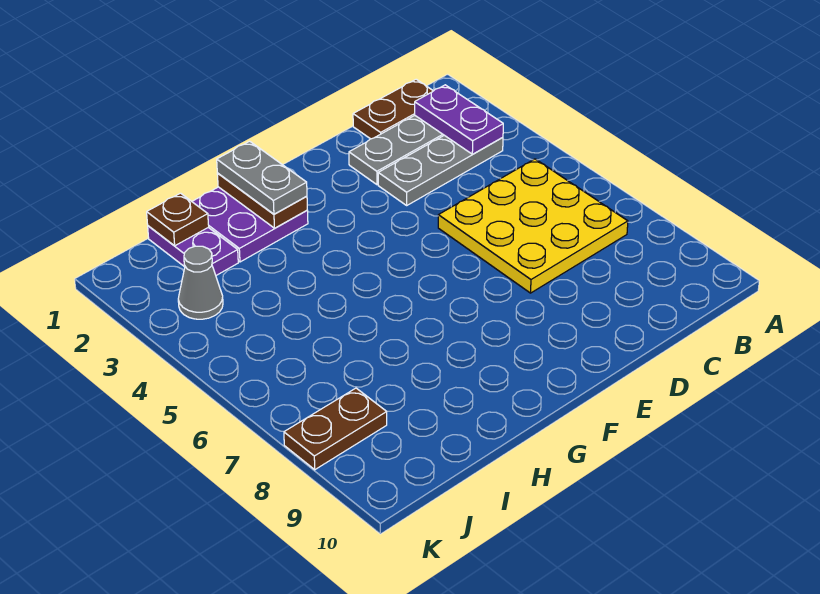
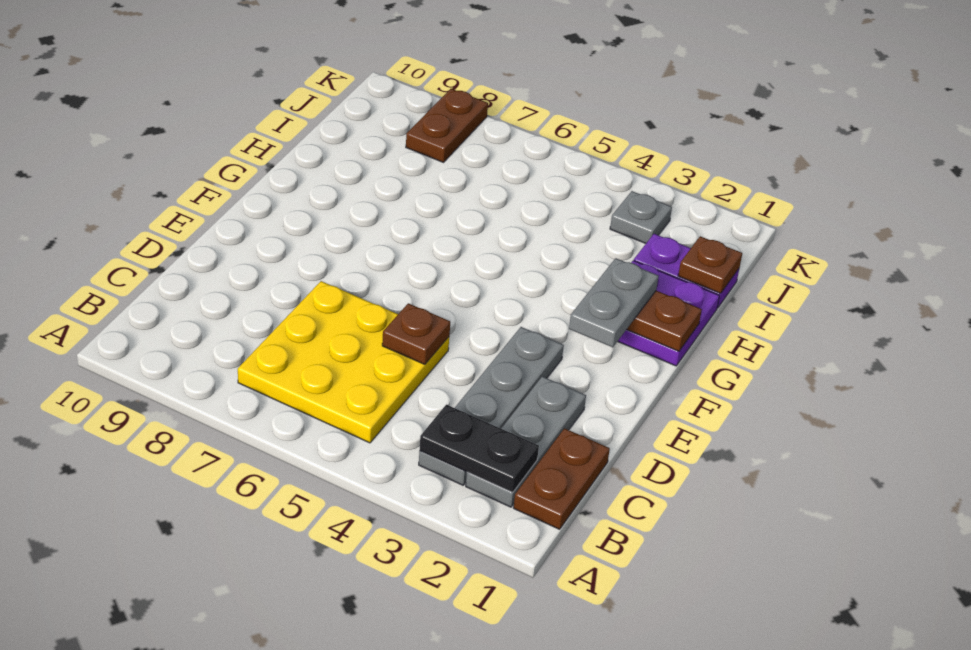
purple 1x2 plate [415,85,503,154] -> black 1x2 plate [420,405,539,492]
grey 1x3 plate [378,135,503,205] -> grey 1x4 plate [419,327,564,485]
none -> brown 1x1 plate [382,303,450,364]
grey 1x2 plate [217,141,307,214] -> grey 1x2 plate turned to [569,258,659,347]
grey 1x1 cone [178,246,223,319] -> grey 1x1 plate [610,191,672,243]

